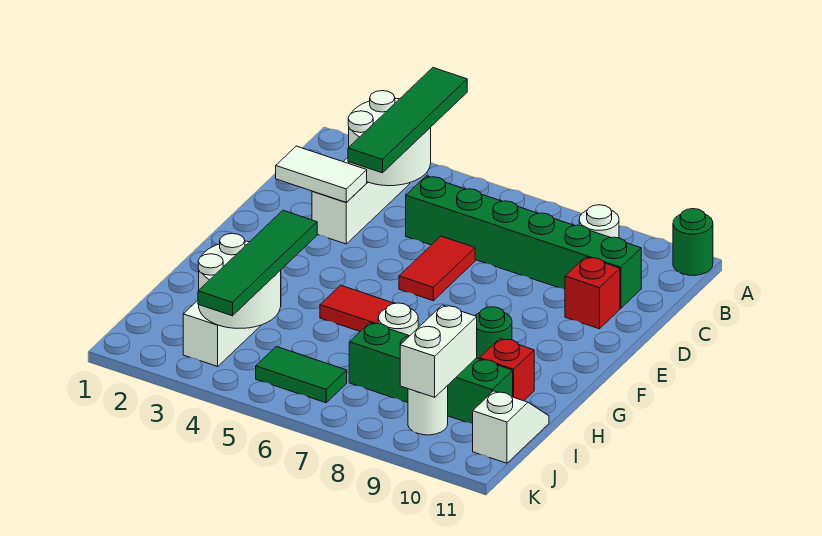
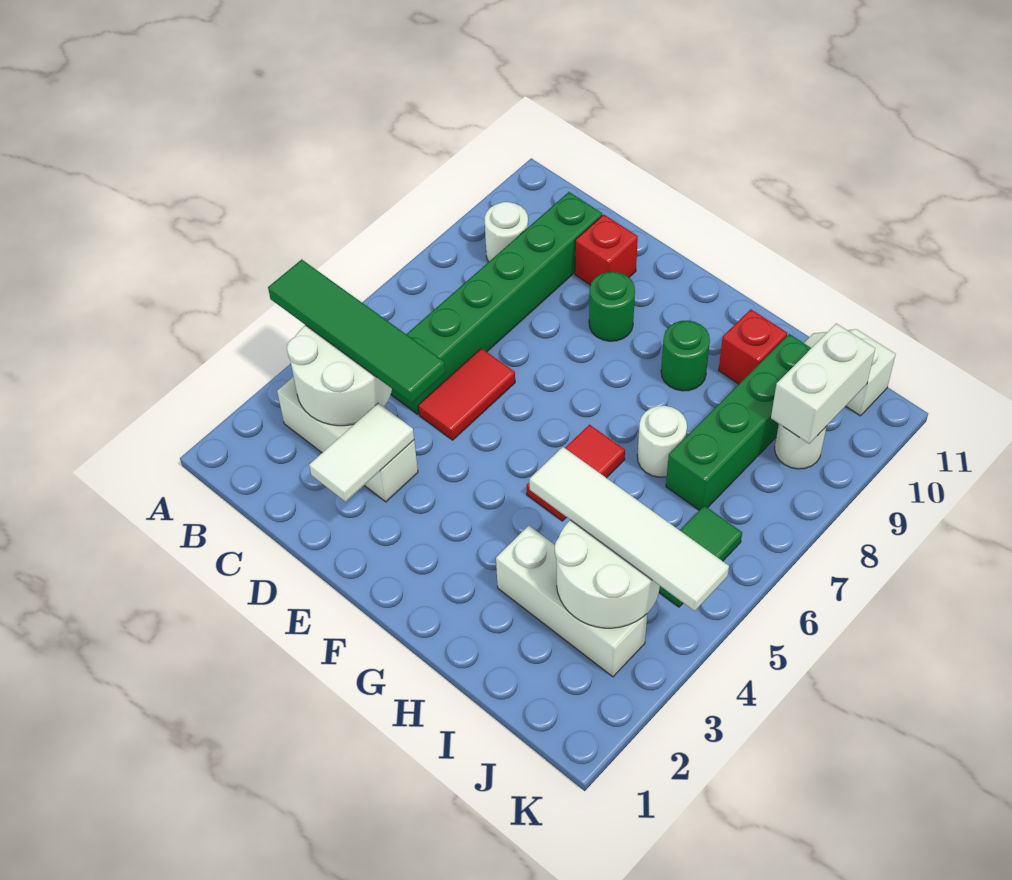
green 1x1 round brick [673,209,713,275] -> green 1x1 round brick moved to [589,272,635,341]
red 1x2 tile [399,236,475,301] -> red 1x2 tile turned to [418,348,515,440]
green 1x4 tile [198,210,317,316] -> white 1x4 tile [529,447,729,611]
white 1x2 brick [400,305,477,397] -> white 1x2 brick turned to [771,324,875,444]

